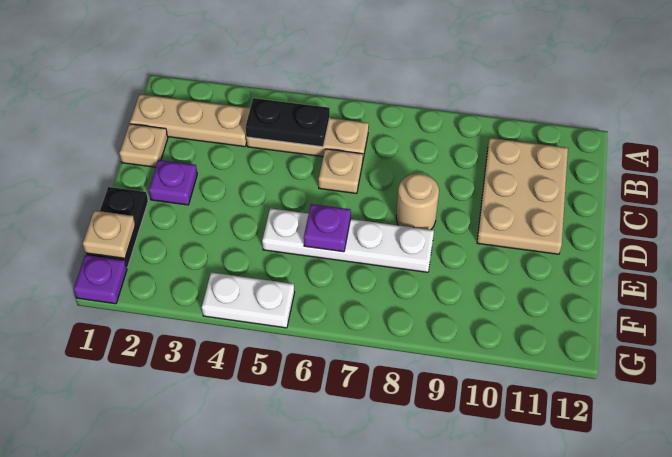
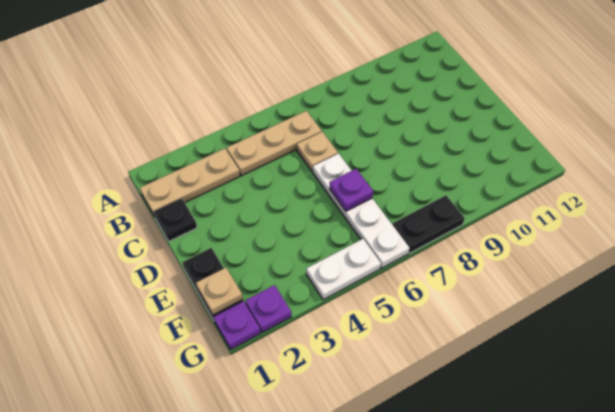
black 1x2 plate [245,98,330,147] -> black 1x2 plate moved to [393,195,465,253]
tan 2x3 plate [477,138,568,254] -> none
tan 1x1 plate [119,124,168,167] -> black 1x1 plate [154,198,197,241]
purple 1x1 plate [149,160,197,205] -> purple 1x1 plate moved to [245,285,292,333]
tan 1x1 round brick [396,174,439,230] -> none
white 1x4 plate [262,208,434,272] -> white 1x4 plate turned to [313,153,409,268]

